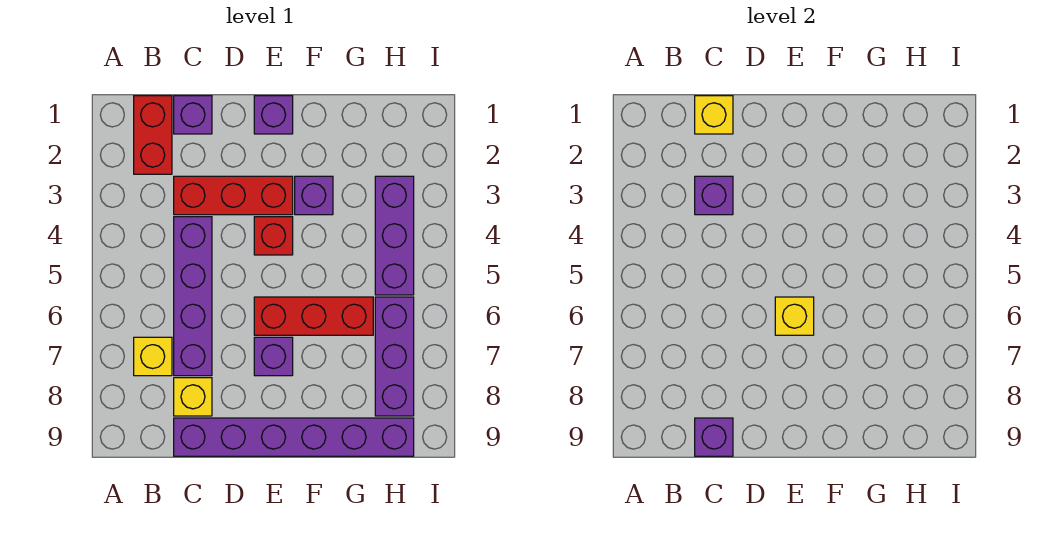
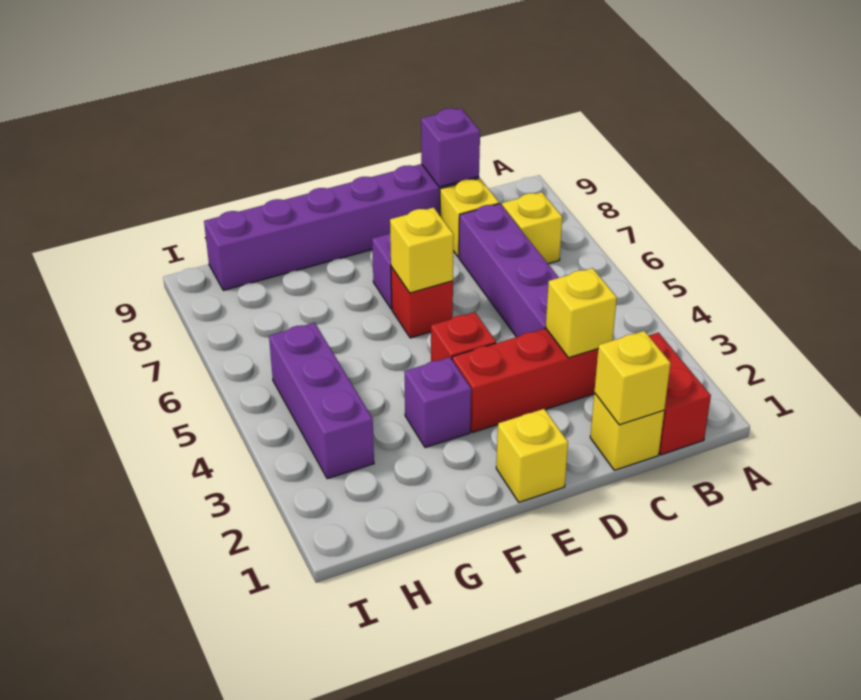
purple 1x1 brick [174,96,212,134] -> yellow 1x1 brick [590,393,664,470]
purple 1x1 brick [695,176,733,215] -> yellow 1x1 brick [546,268,617,358]
purple 1x1 brick [254,96,293,134] -> yellow 1x1 brick [496,409,568,502]
red 1x3 brick [254,297,373,335] -> red 1x1 brick [391,267,453,338]
purple 1x3 brick [375,297,414,416] -> none

